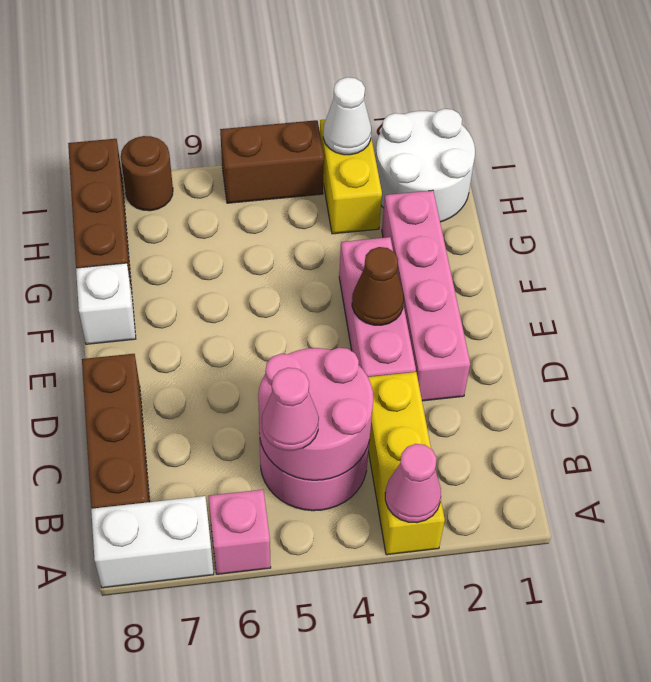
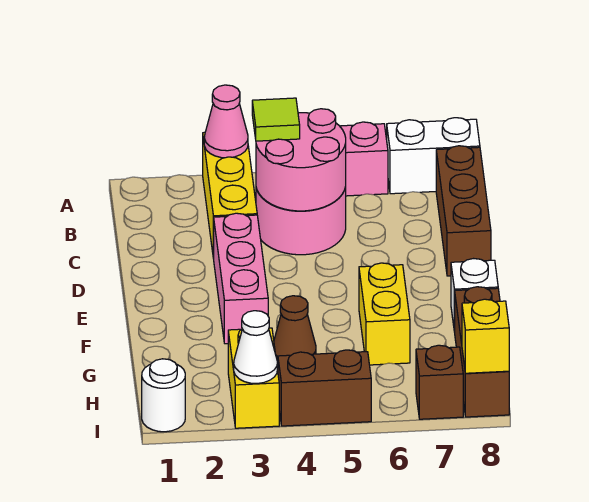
none -> lime 1x1 tile [252,98,300,141]
pink 1x1 cone [262,368,319,451] -> none
pink 1x4 brick [382,190,470,401] -> none
brown 1x1 cone [352,247,404,325] -> brown 1x1 cone moved to [274,296,316,364]
none -> yellow 1x2 brick [359,263,410,365]
white 2x2 round brick [375,109,475,222] -> white 1x1 round brick [142,359,185,432]
brown 1x1 round brick [121,136,173,211] -> brown 1x1 brick [416,345,463,419]
none -> yellow 1x1 brick [462,299,509,373]

